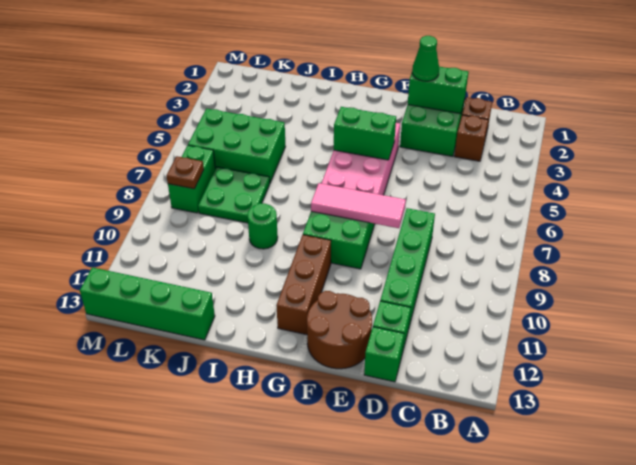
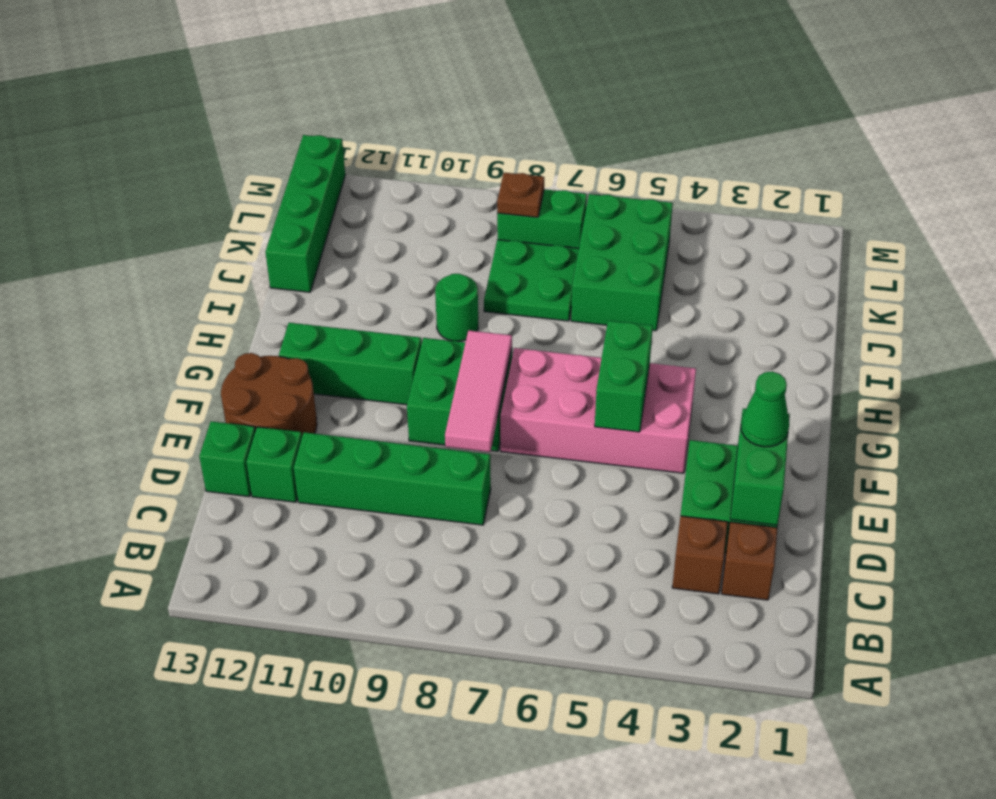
brown 1x3 brick [276,235,331,335] -> green 1x3 brick [279,323,421,405]

